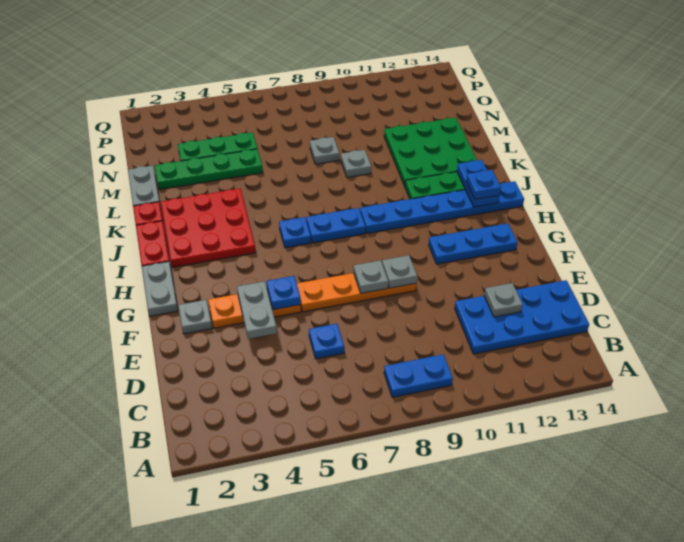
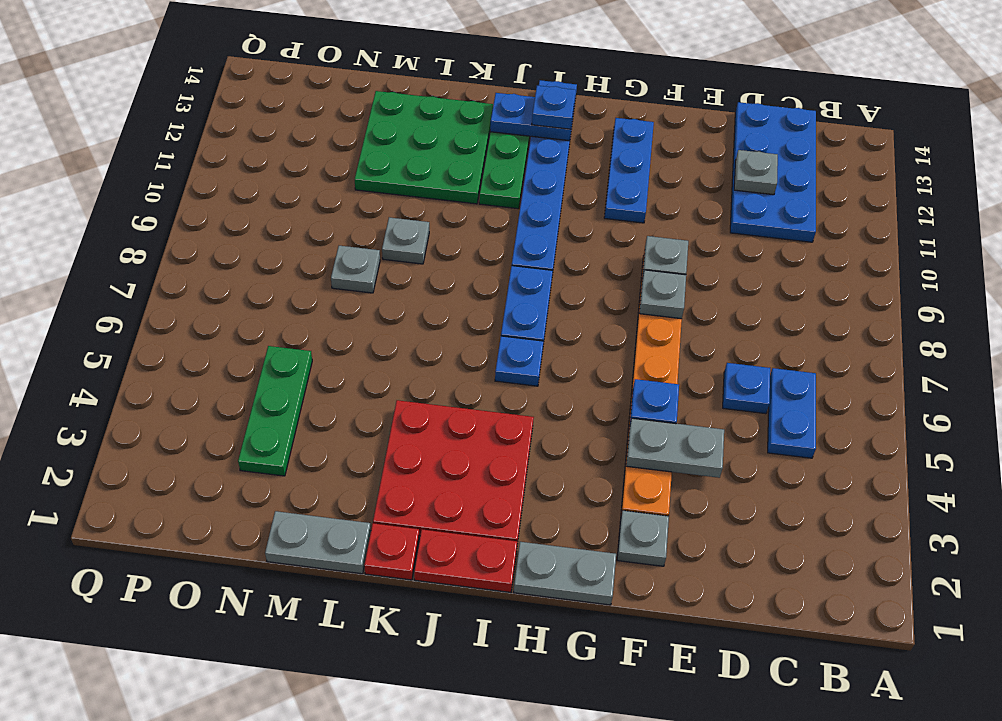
blue 1x2 plate [384,354,453,397] -> blue 1x2 plate moved to [768,368,816,458]
green 1x4 plate [155,149,263,190] -> none

